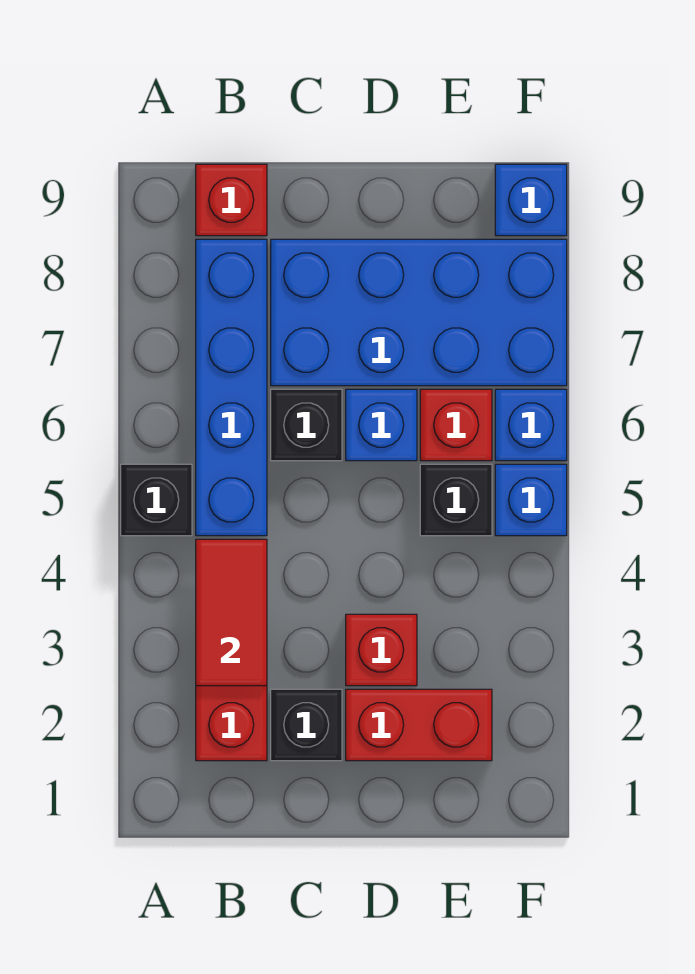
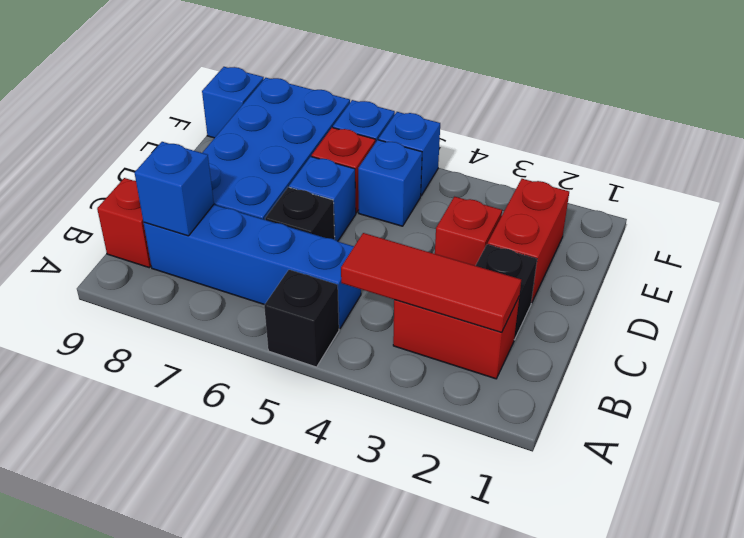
red 1x2 tile [196,539,267,686] -> red 1x3 tile [341,233,521,332]
none -> blue 1x1 brick [135,142,214,236]
black 1x1 brick [420,464,492,536] -> blue 1x1 brick [358,140,422,226]

